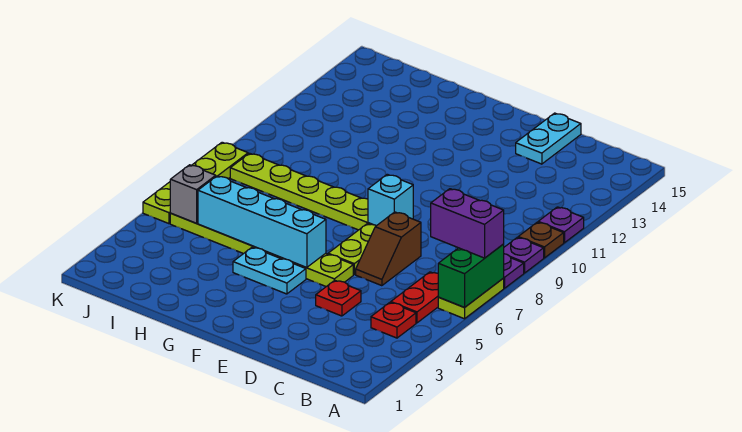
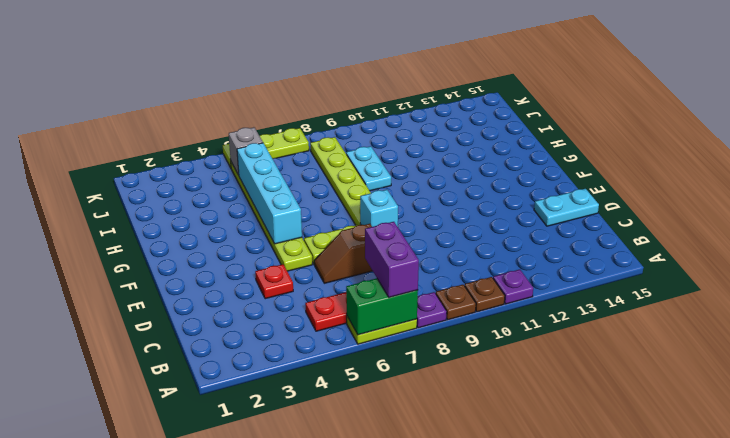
purple 1x1 plate [504,237,544,273] -> brown 1x1 plate [436,285,476,320]
red 1x1 plate [371,302,416,338] -> none
cyan 1x2 plate [233,247,306,294] -> cyan 1x2 plate moved to [346,146,391,191]
lime 1x4 plate [143,142,248,224] -> lime 1x3 plate [223,128,309,168]

